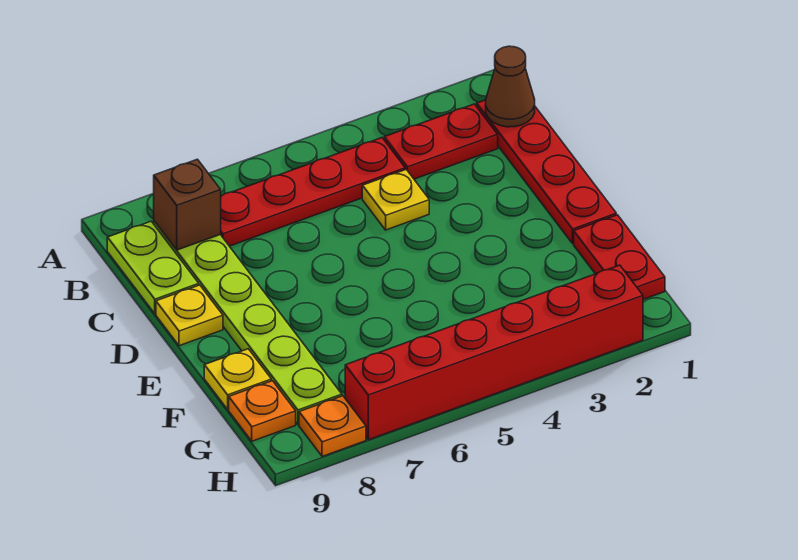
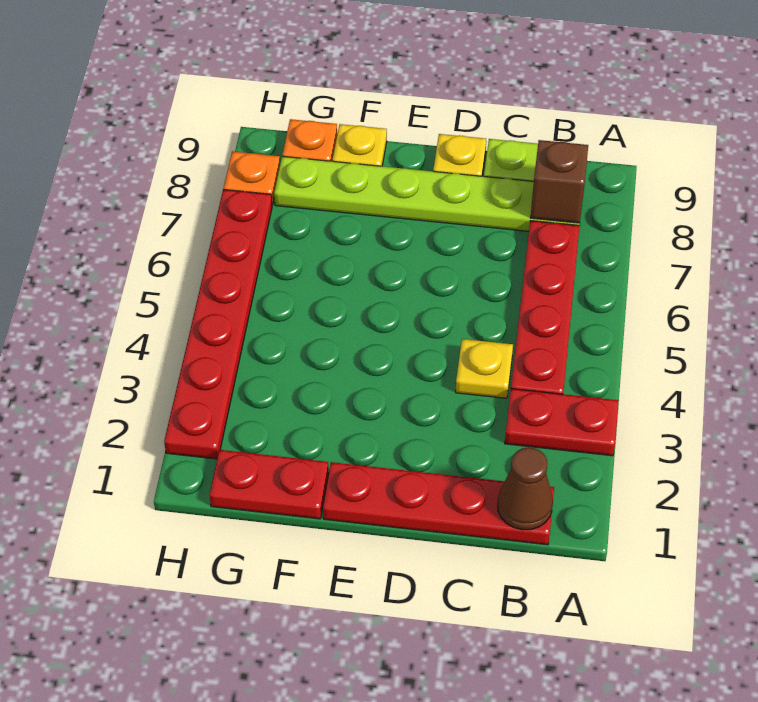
red 1x2 plate [384,104,498,179] -> red 1x2 plate turned to [505,389,619,456]
red 1x6 brick [345,265,643,440] -> red 1x6 plate [164,189,272,459]

